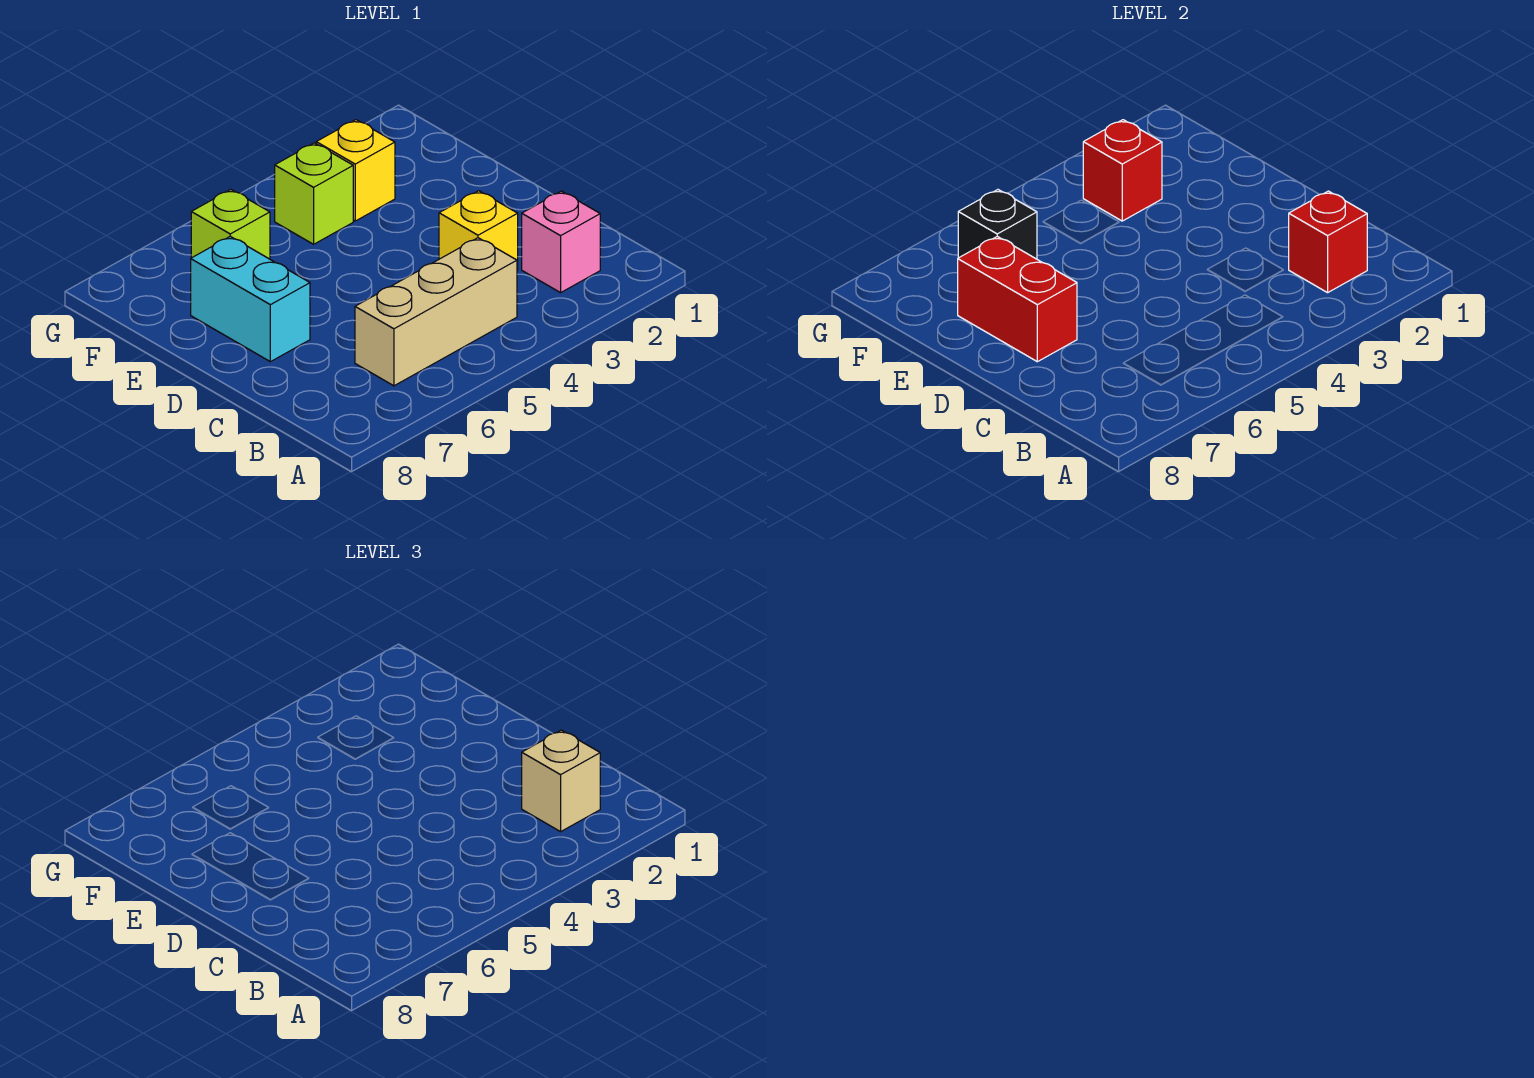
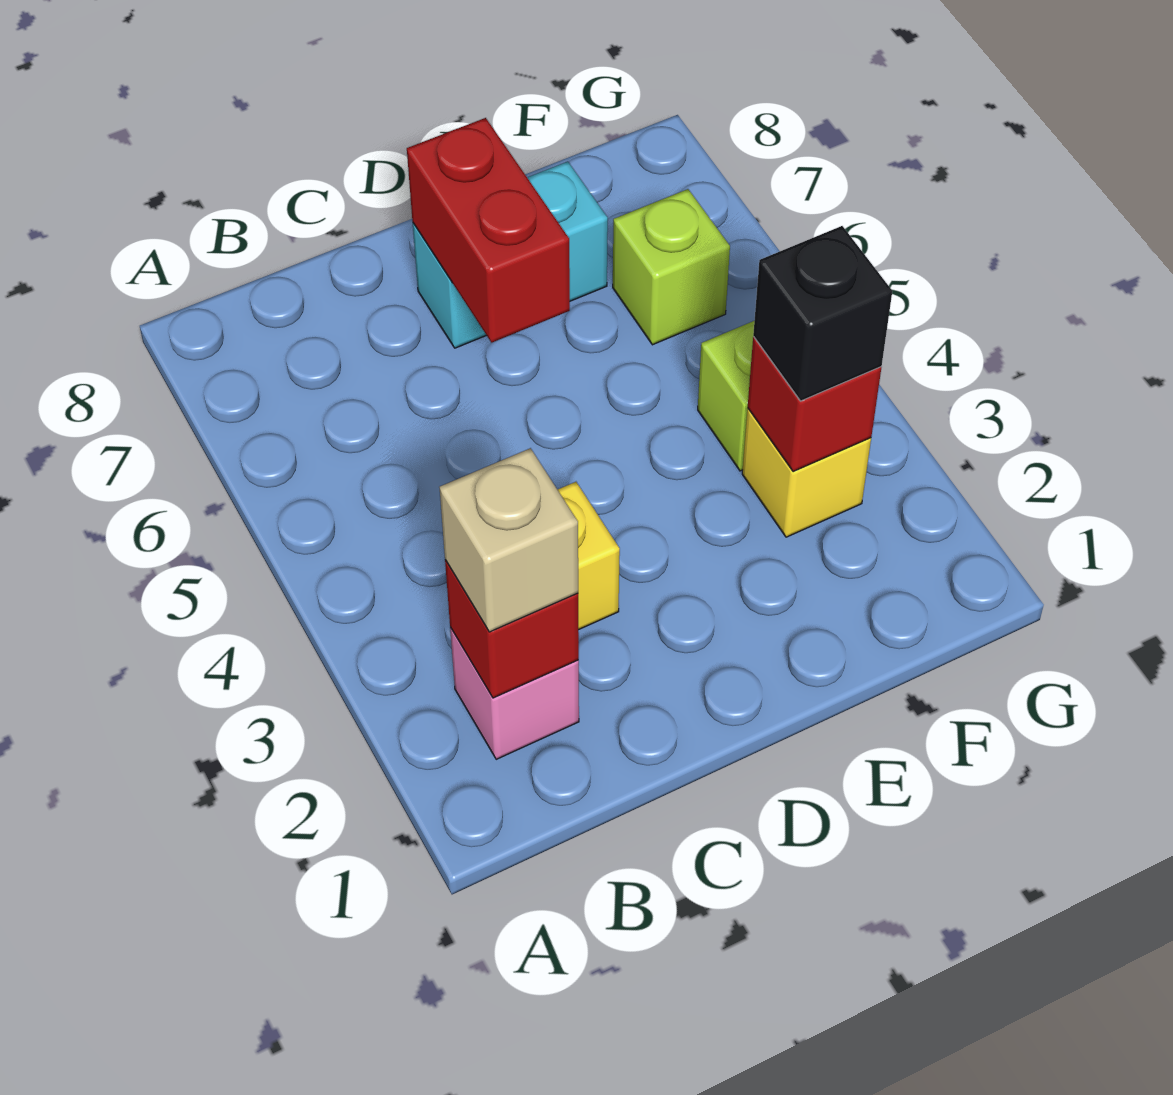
tan 1x3 brick [355,238,517,386] -> none
red 1x2 brick [958,236,1077,362] -> red 1x2 brick turned to [407,118,570,343]
black 1x1 brick [958,190,1037,259] -> black 1x1 brick moved to [753,226,892,401]

